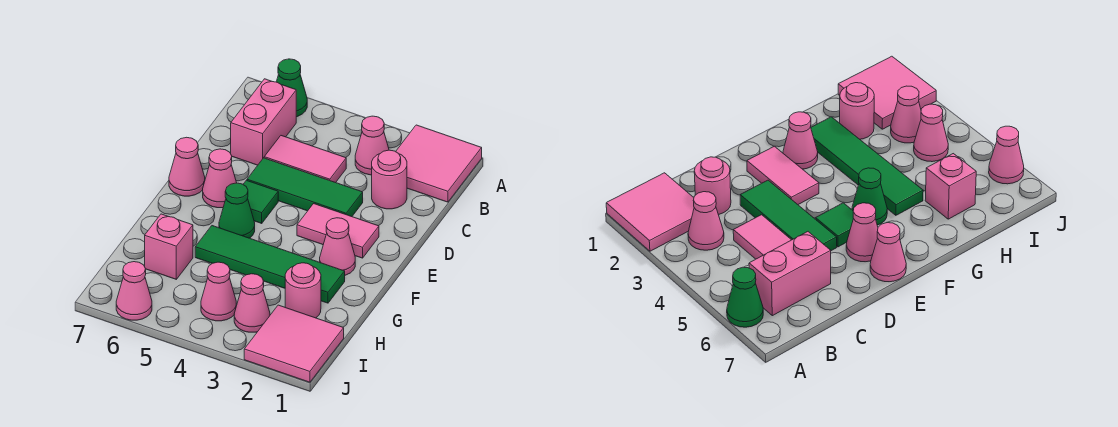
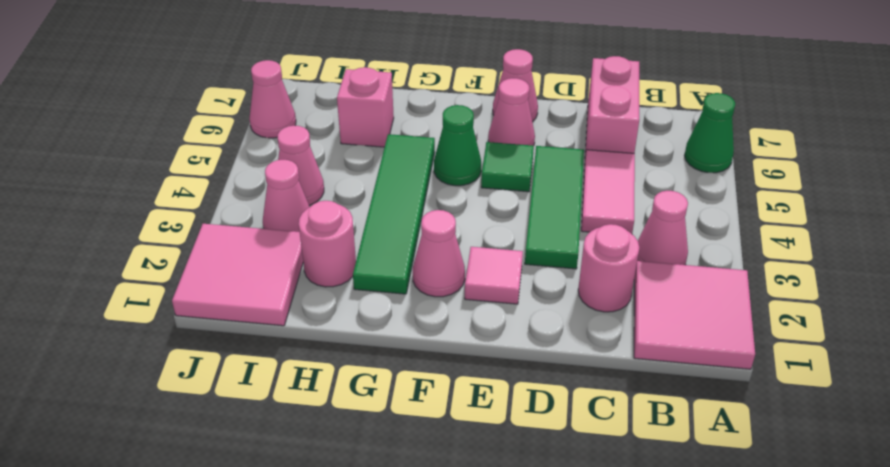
pink 1x2 brick [231,79,296,165] -> pink 1x2 brick turned to [585,56,639,158]
pink 1x2 tile [297,204,379,258] -> pink 1x1 tile [465,247,523,304]

